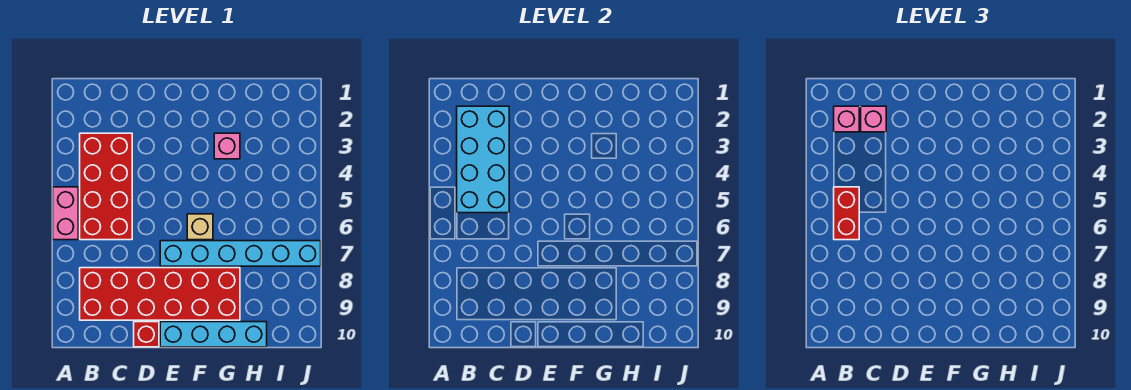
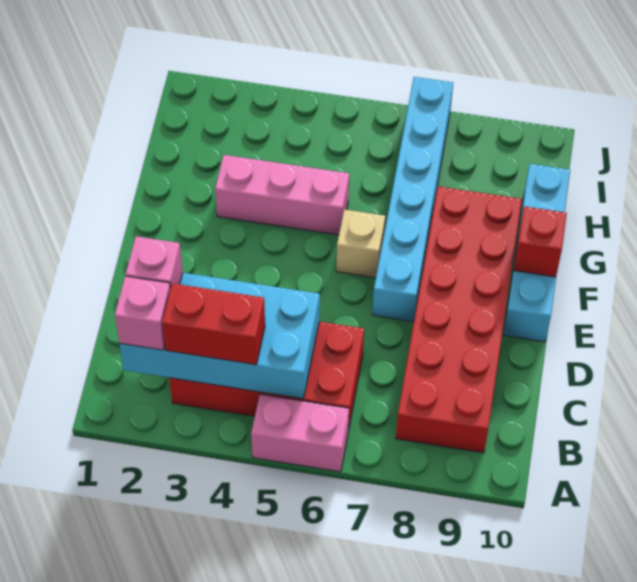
red 1x2 brick [834,187,859,240] -> red 1x2 brick moved to [162,283,265,365]
red 1x1 brick [134,322,159,347] -> red 1x1 brick moved to [514,206,567,277]
pink 1x1 brick [214,133,240,159] -> pink 1x3 brick [215,155,349,235]

